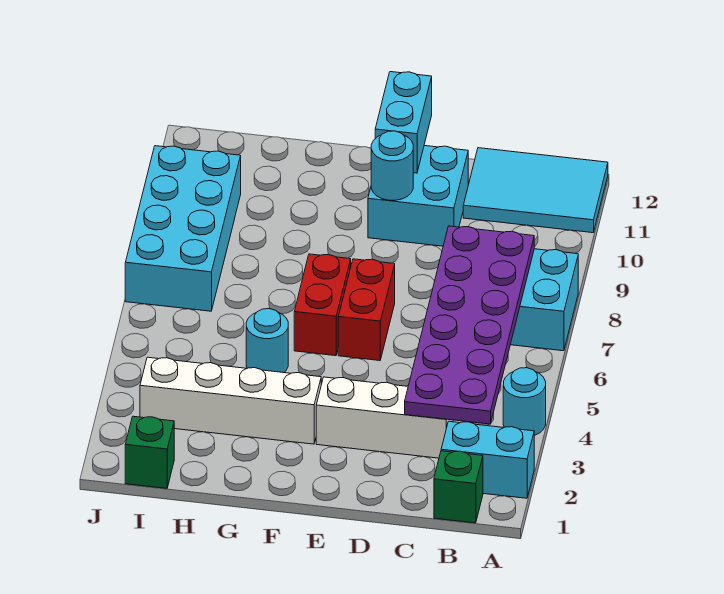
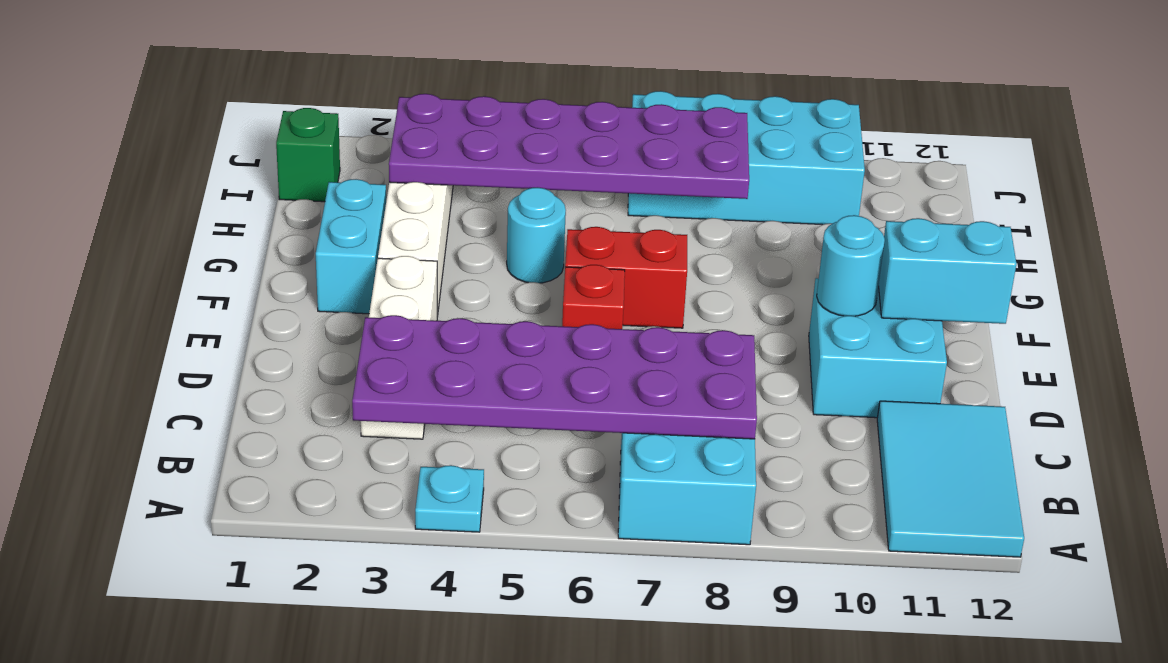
cyan 1x2 brick [441,421,534,498] -> cyan 1x2 brick moved to [316,179,386,314]
cyan 1x1 round brick [503,368,546,436] -> cyan 1x1 plate [415,465,484,532]
green 1x1 brick [434,451,483,523] -> none
red 1x2 brick [338,259,395,361] -> red 1x1 brick [562,265,625,329]
none -> purple 2x6 plate [389,94,749,199]

